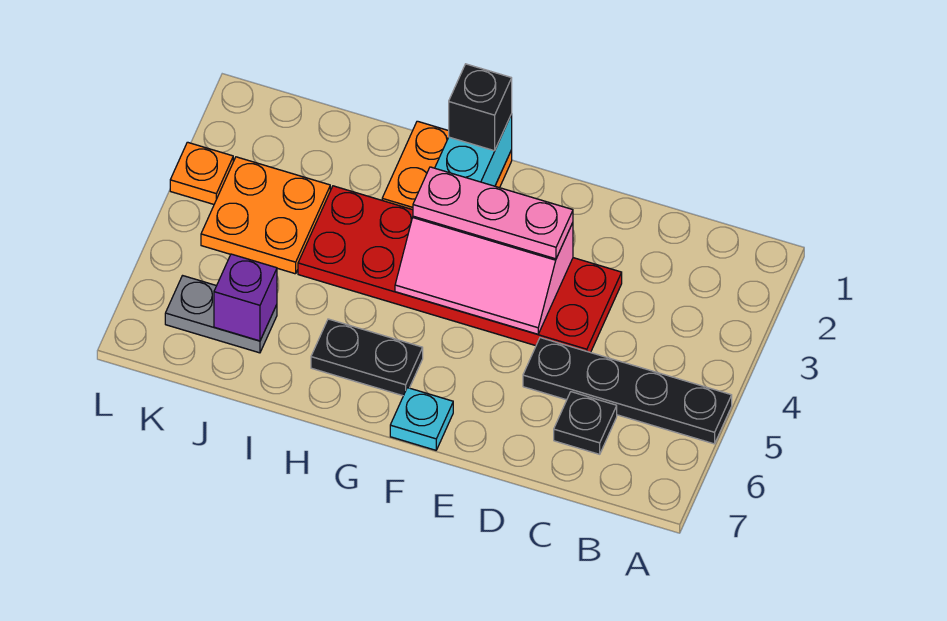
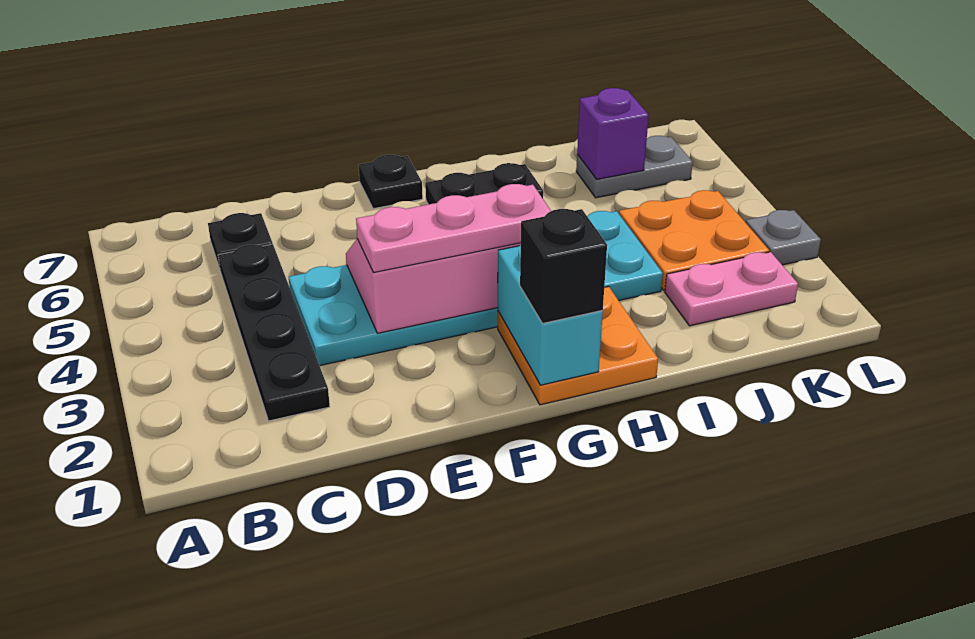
black 1x4 plate [523,338,732,444] -> black 1x4 plate turned to [218,244,330,421]
red 2x6 plate [298,186,622,353] -> cyan 2x6 plate [289,211,663,366]
cyan 1x1 plate [390,388,453,450] -> black 1x1 plate [359,155,423,209]
none -> pink 1x2 plate [665,252,798,326]
orange 1x1 plate [170,142,233,204] -> grey 1x1 plate [746,210,821,265]

